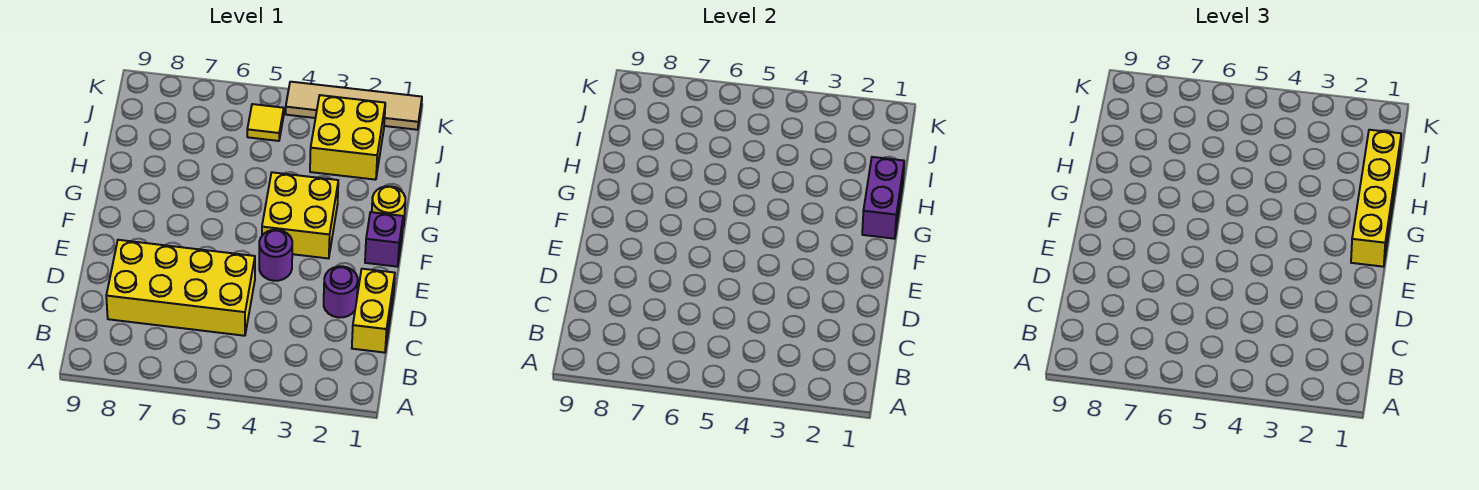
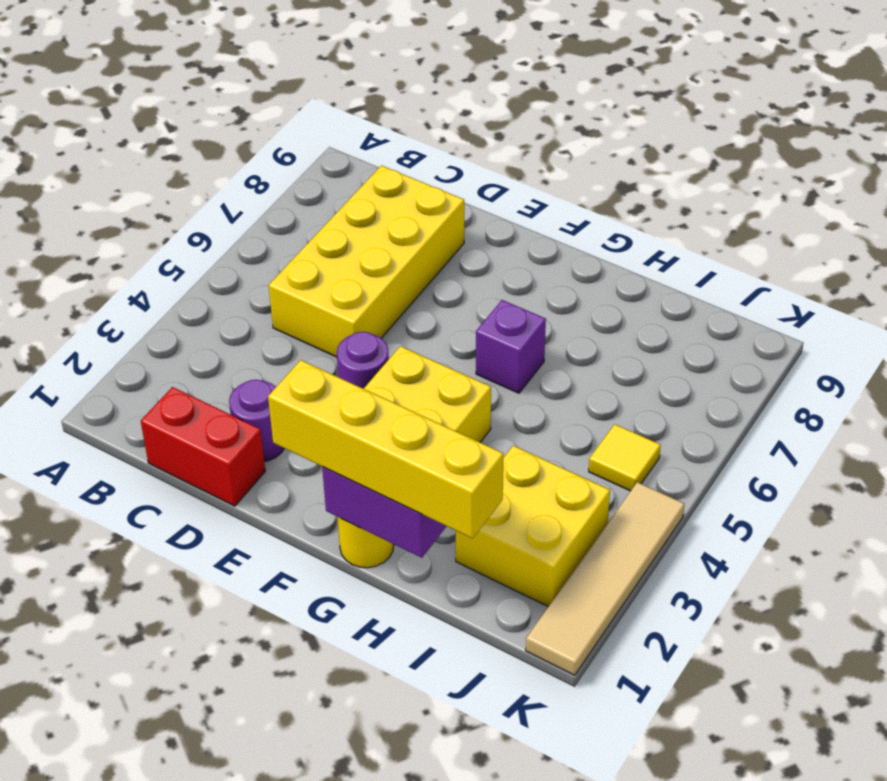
yellow 1x2 brick [352,269,395,353] -> red 1x2 brick [141,387,265,506]
purple 1x1 brick [365,212,403,267] -> purple 1x1 brick moved to [476,300,546,393]

